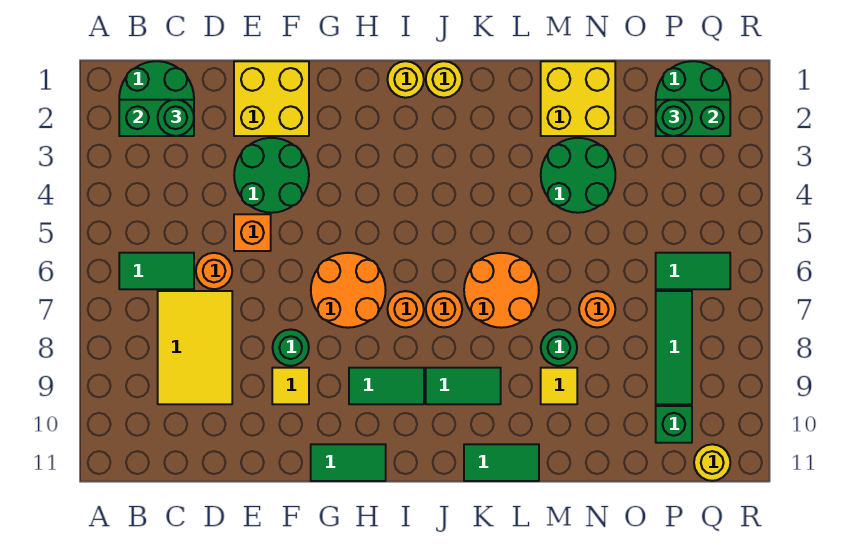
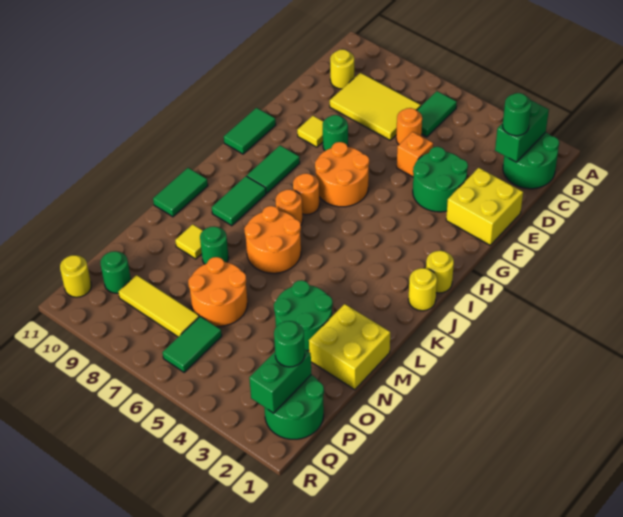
none -> yellow 1x1 round brick [330,49,354,89]
orange 1x1 round brick [579,291,615,328] -> orange 2x2 round brick [188,257,247,326]
green 1x3 tile [656,291,692,404] -> yellow 1x3 tile [118,275,199,337]
green 1x1 brick [656,406,692,443] -> green 1x1 round brick [100,251,131,293]

